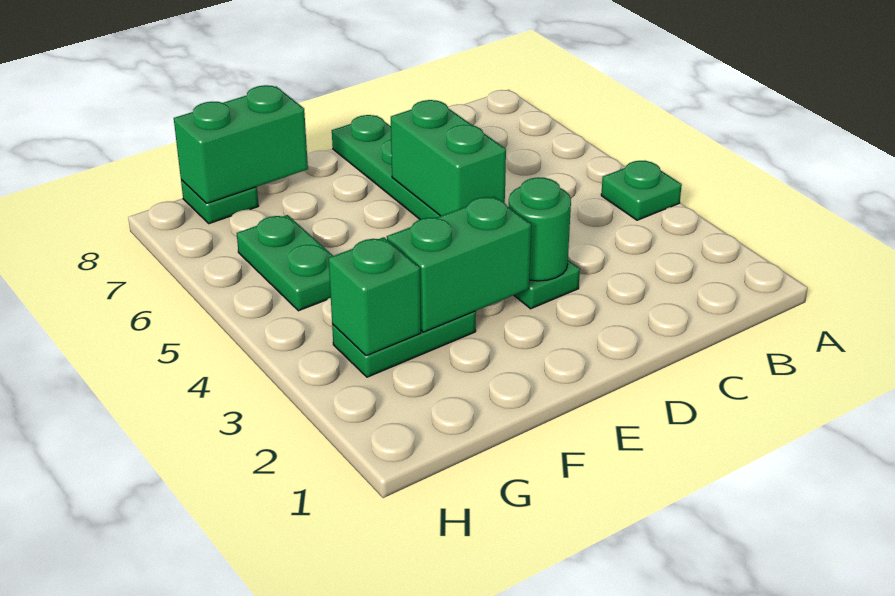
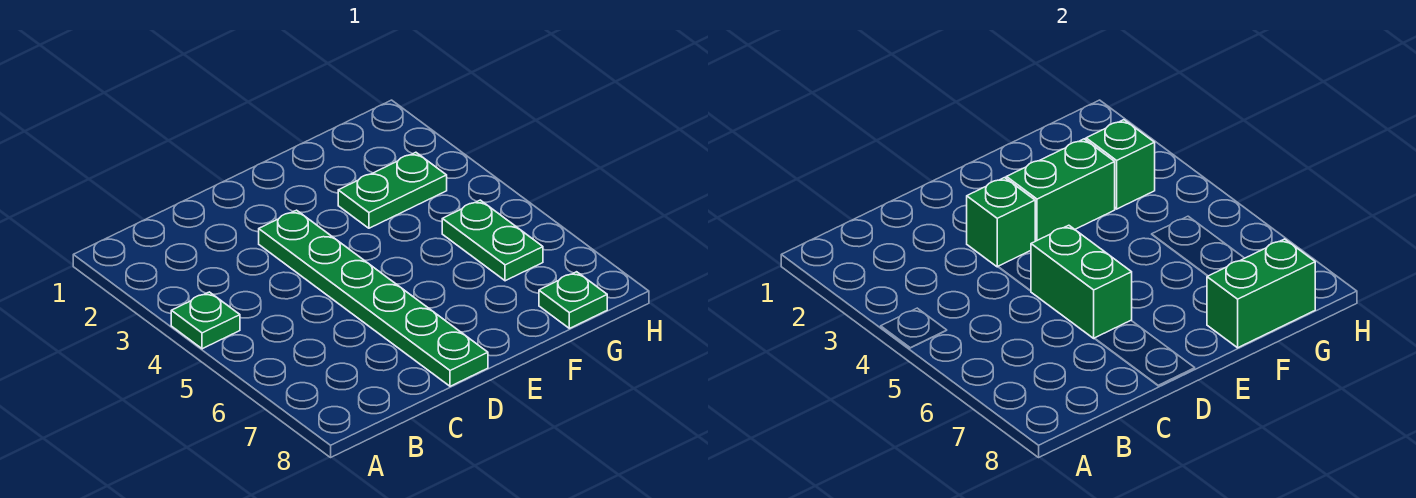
green 1x1 round brick [509,177,571,281] -> green 1x1 brick [967,178,1035,267]

